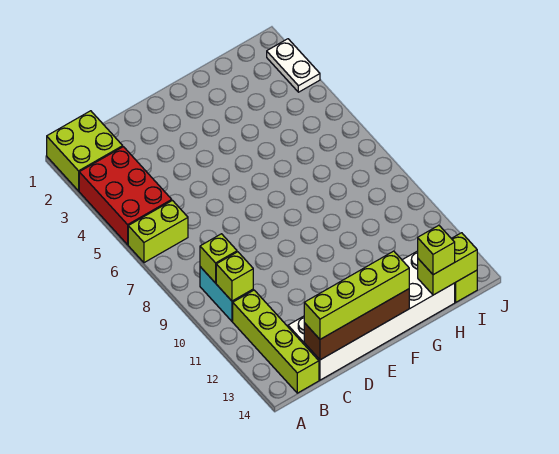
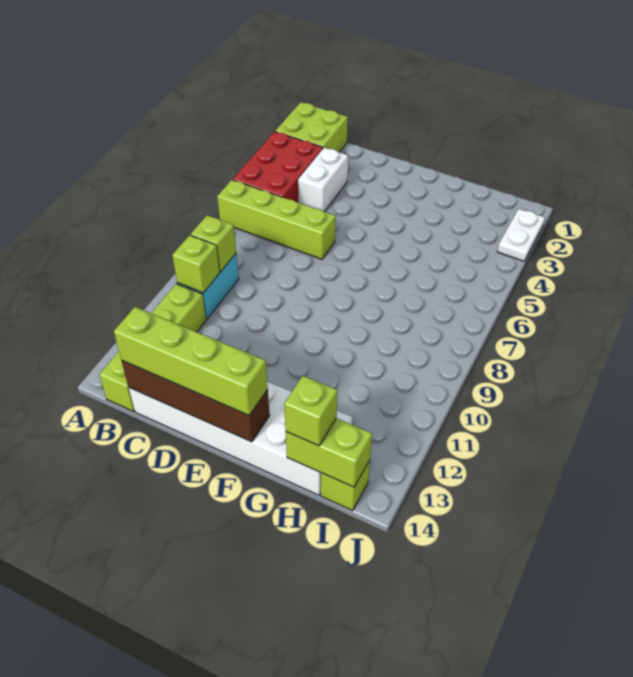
lime 1x2 brick [128,200,188,263] -> lime 1x4 brick [217,180,336,259]
none -> white 1x2 brick [298,148,348,212]

